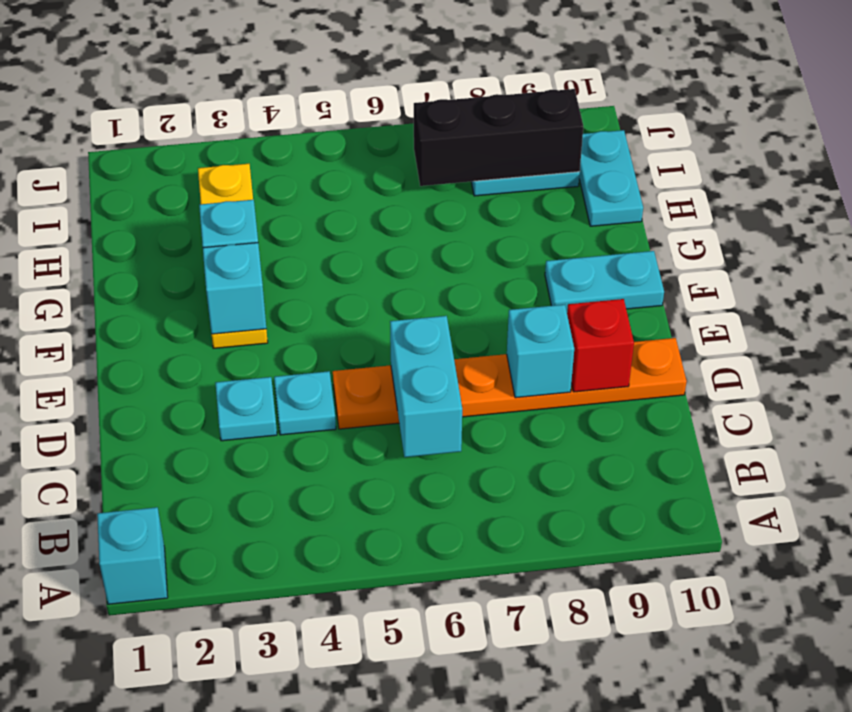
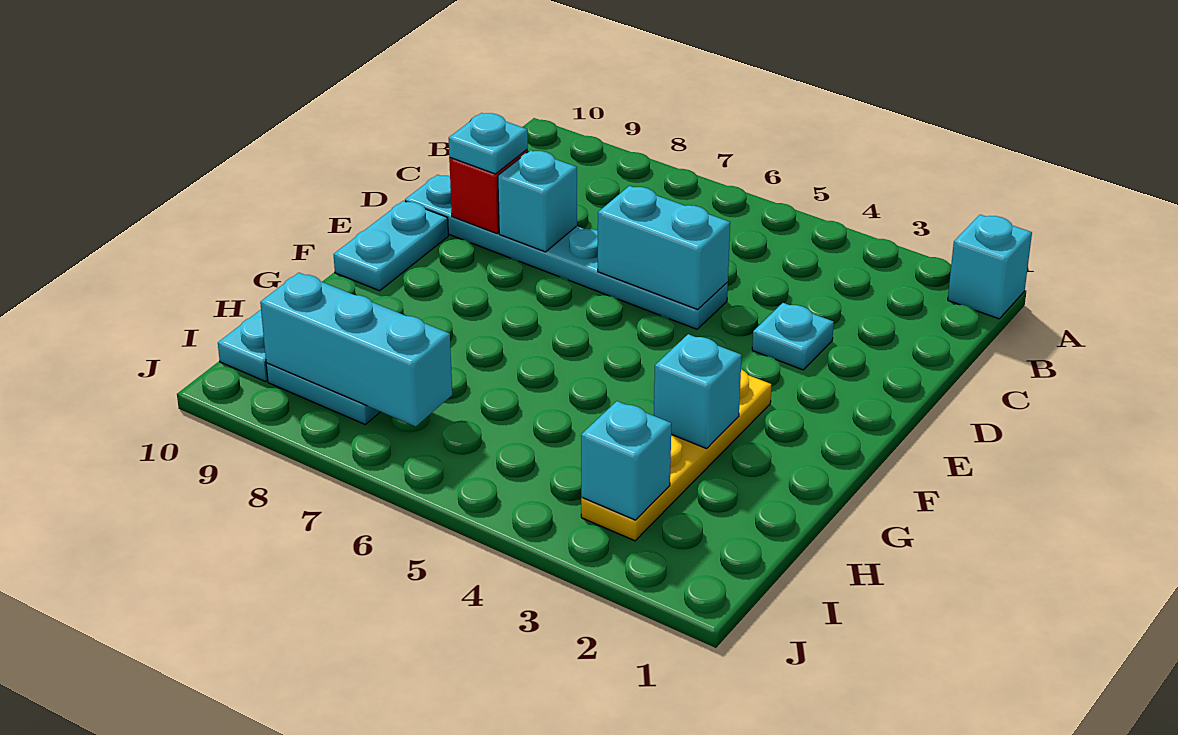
cyan 1x2 brick [390,316,462,457] -> cyan 1x2 brick turned to [598,186,730,309]
cyan 1x1 plate [274,371,336,435] -> cyan 1x1 plate moved to [449,113,528,174]
orange 1x6 plate [333,338,687,429] -> cyan 1x6 plate [405,175,728,329]
cyan 1x1 brick [203,243,266,334] -> cyan 1x1 brick moved to [581,401,672,520]
cyan 1x2 plate [545,251,664,311] -> cyan 1x2 plate turned to [334,201,448,291]
black 1x3 brick [414,89,583,186] -> cyan 1x3 brick [260,273,452,426]

